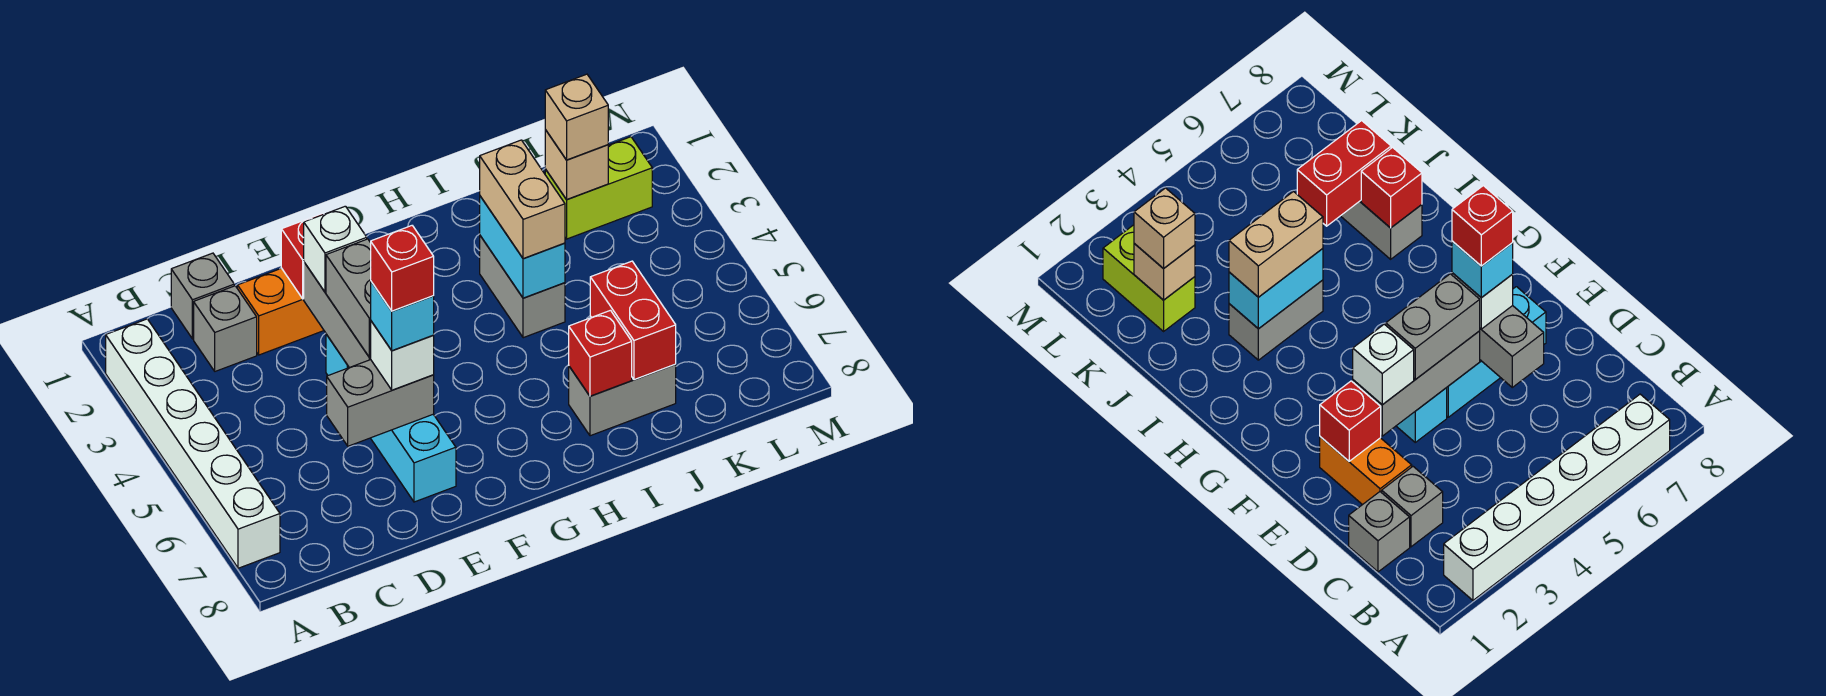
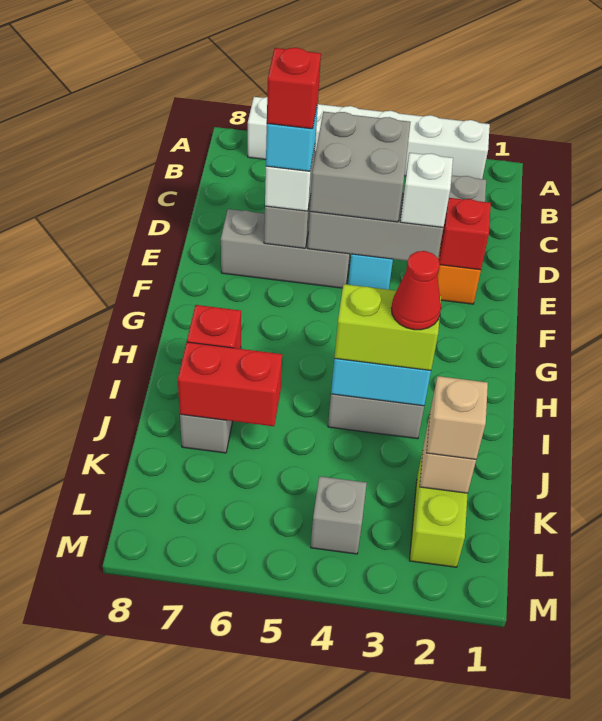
grey 1x1 brick [171,253,234,339] -> grey 1x1 brick moved to [311,476,367,554]
grey 1x2 brick [326,239,371,358] -> grey 2x2 brick [310,112,411,222]
cyan 1x3 brick [348,367,456,502] -> grey 1x3 brick [221,209,350,288]
tan 1x2 brick [480,140,565,259] -> lime 1x2 brick [334,284,441,370]
none -> red 1x1 cone [391,251,441,330]

